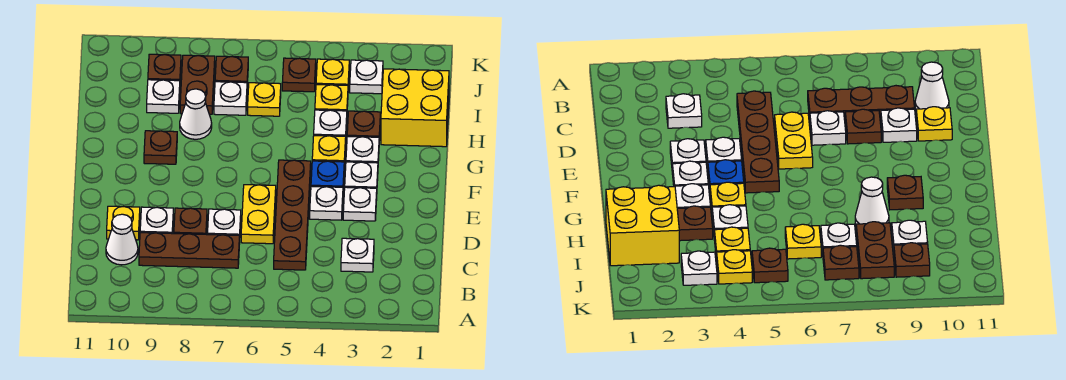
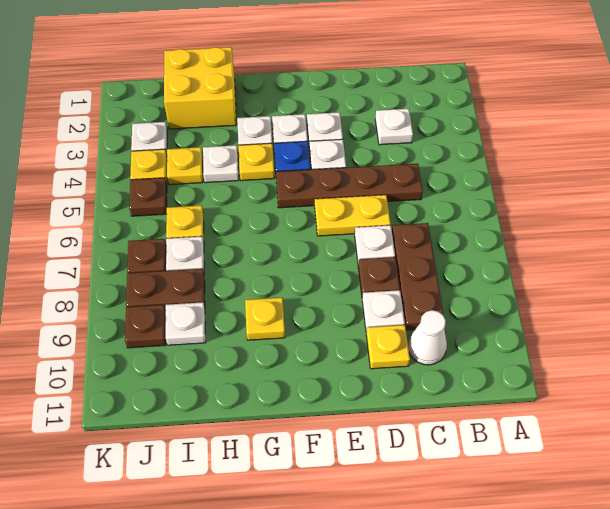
brown 1x1 plate [144,131,177,164] -> yellow 1x1 plate [245,298,285,340]
brown 1x1 plate [347,111,381,140] -> none
white 1x1 cone [180,89,212,139] -> none

